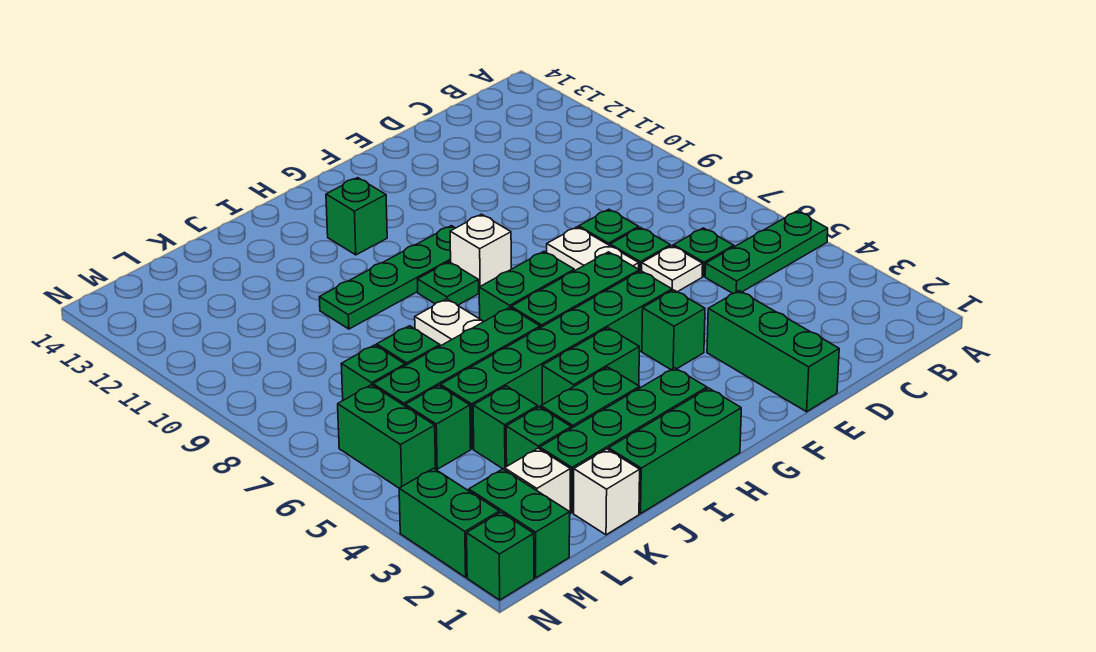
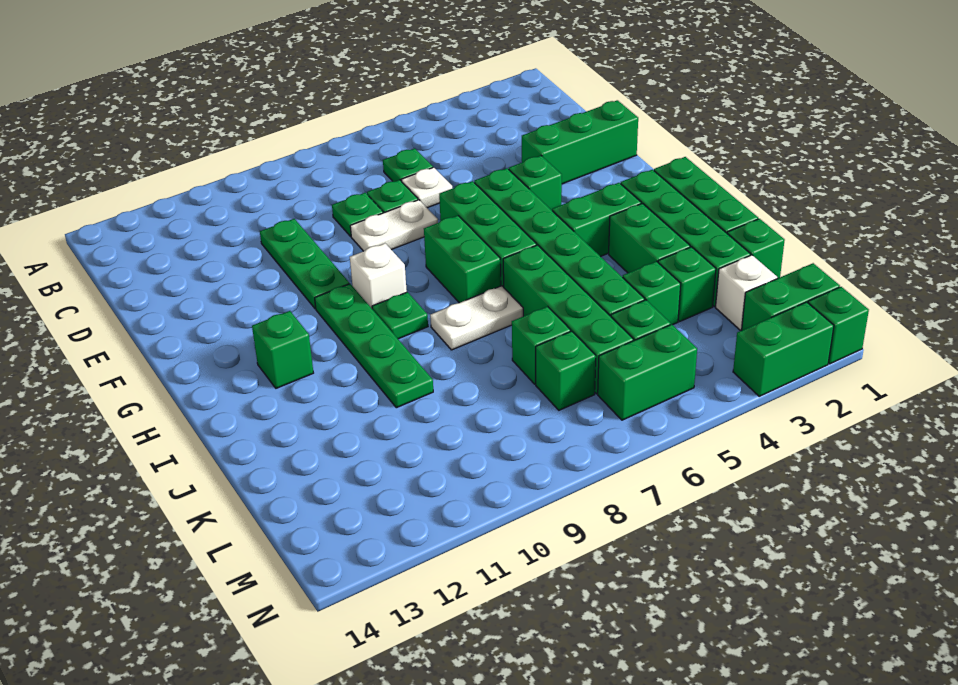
green 1x3 plate [705,211,828,294] -> green 1x3 plate moved to [260,219,349,309]
green 1x2 brick [542,328,639,405] -> green 1x2 brick turned to [552,183,641,257]
white 1x1 brick [574,449,640,535] -> green 1x1 brick [727,219,785,278]

